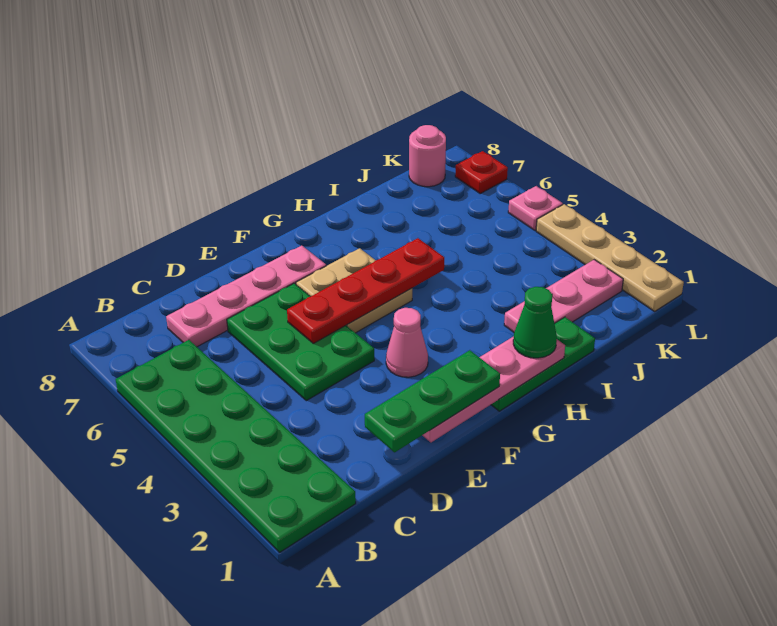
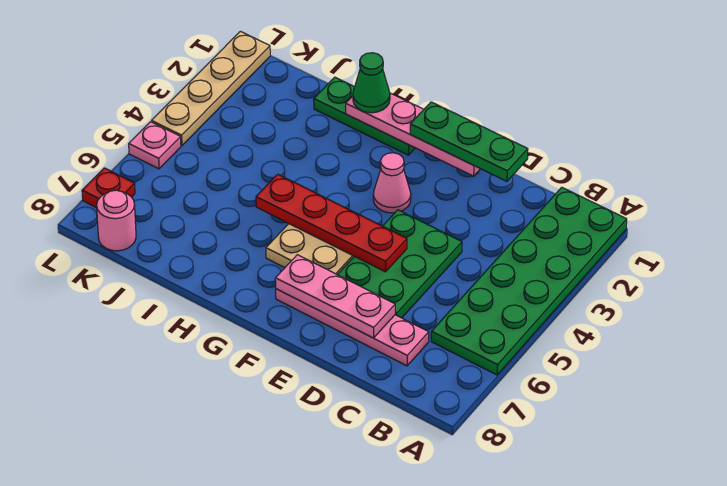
pink 1x3 plate [504,260,623,332] -> pink 1x3 plate moved to [275,255,395,338]

